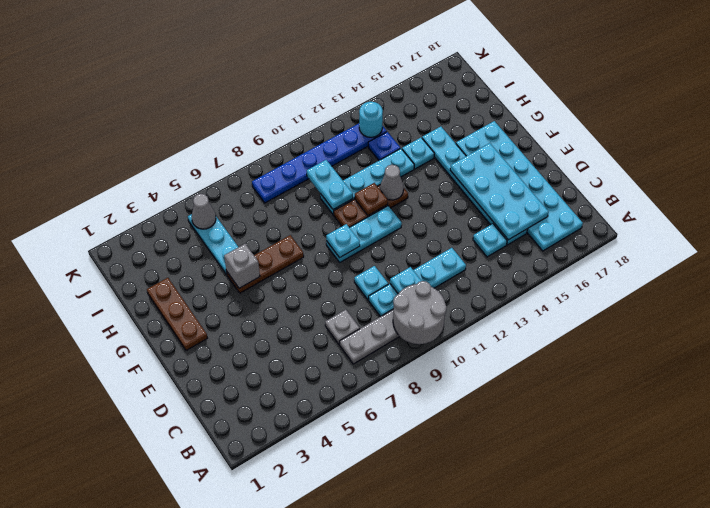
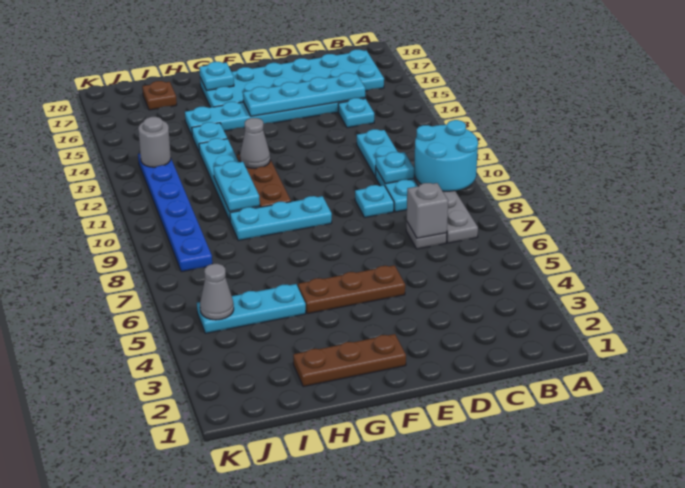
grey 2x2 round brick [393,281,446,344] -> cyan 2x2 round brick [414,120,478,191]
cyan 2x4 plate [450,143,549,240] -> cyan 1x4 plate [243,73,365,116]
cyan 1x3 plate [326,206,402,262] -> cyan 1x3 plate turned to [230,196,332,241]
cyan 1x1 plate [326,224,360,258] -> cyan 1x1 plate moved to [199,62,234,90]
brown 1x3 plate [227,235,304,293] -> brown 1x3 plate turned to [298,265,405,314]
grey 1x1 brick [224,244,260,288] -> grey 1x1 brick moved to [407,183,448,238]
brown 1x1 plate [355,183,388,215] -> brown 1x1 plate moved to [142,81,177,110]
cyan 1x2 plate [307,160,353,210] -> cyan 1x2 plate turned to [214,161,260,211]
blue 1x1 plate [368,132,400,160] -> none
cyan 1x1 round brick [359,102,383,137] -> grey 1x1 round brick [138,117,171,167]

